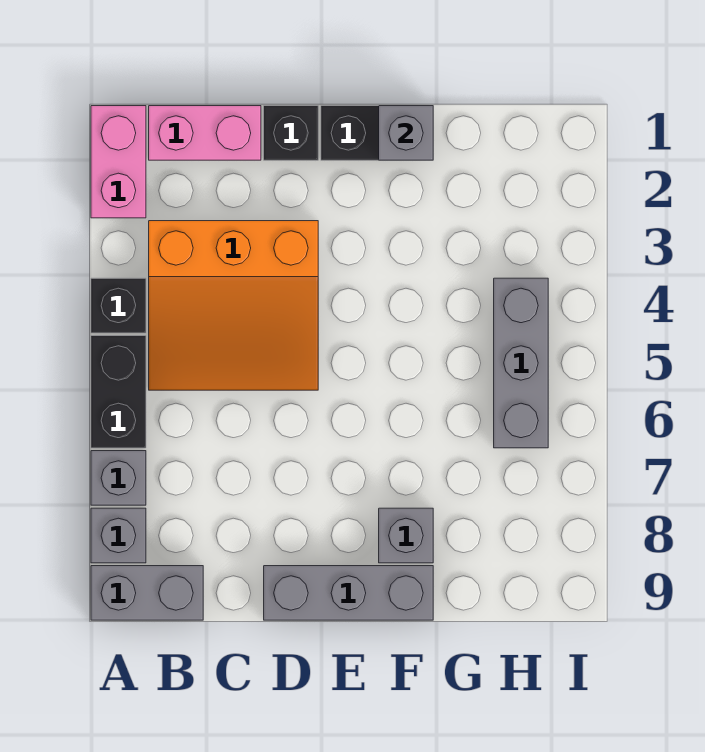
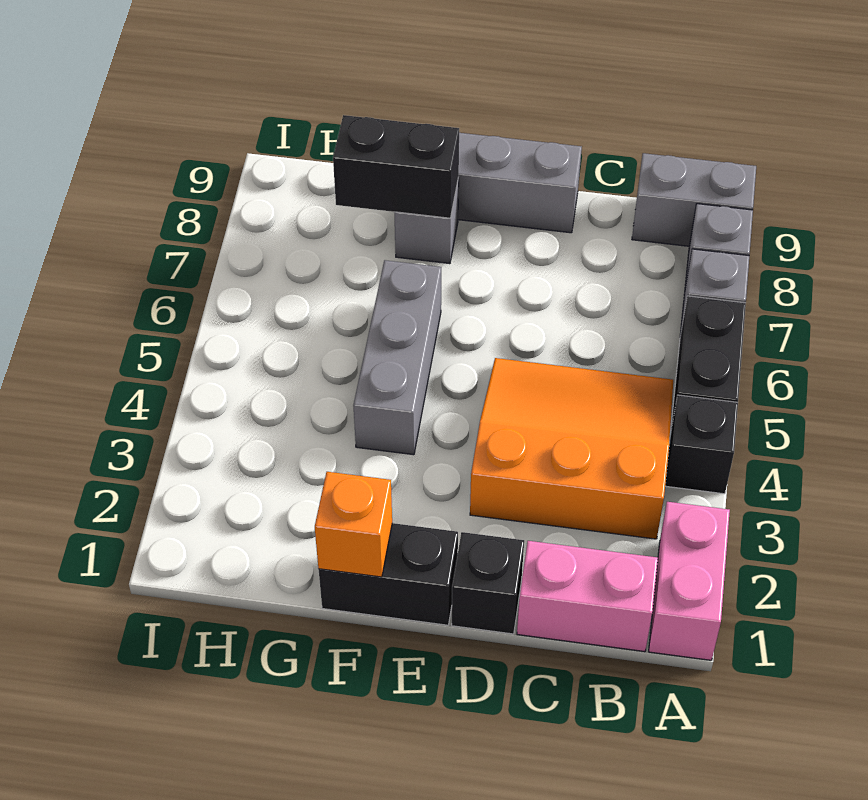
grey 1x1 brick [379,106,433,160] -> orange 1x1 brick [315,472,392,577]
none -> black 1x2 brick [333,115,459,218]
grey 1x3 brick [494,278,548,448] -> grey 1x3 brick moved to [353,260,441,455]

